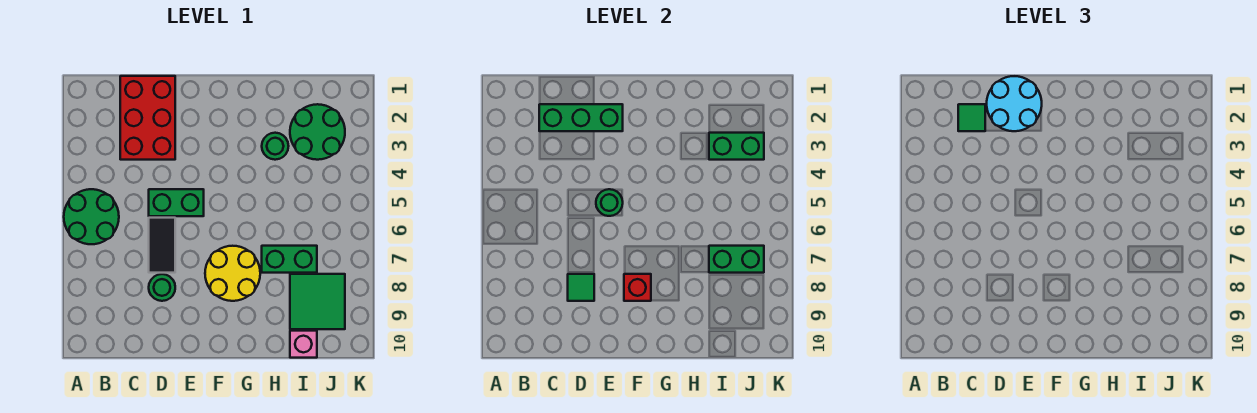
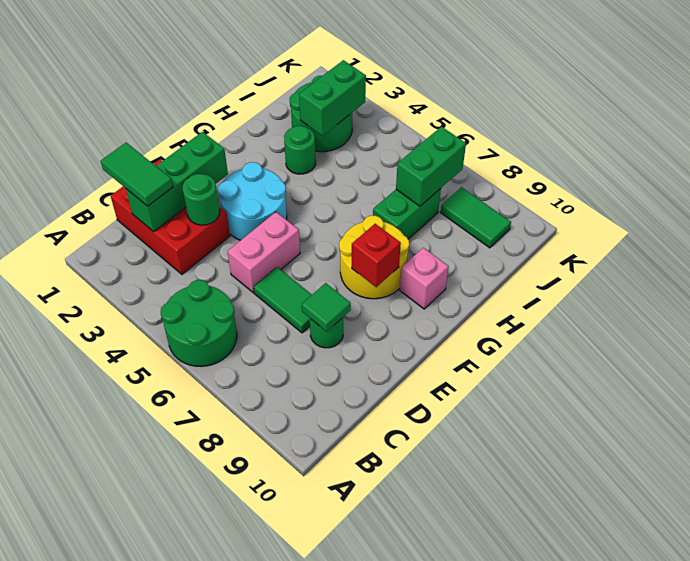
green 1x1 tile [958,104,985,131] -> green 1x2 tile [101,143,173,206]
cyan 2x2 round brick [987,76,1042,131] -> cyan 2x2 round brick moved to [218,162,287,240]
green 1x2 brick [149,189,204,216] -> pink 1x2 brick [228,212,300,293]
black 1x2 tile [149,218,175,273] -> green 1x2 tile [254,267,311,333]
green 1x1 round brick [596,189,623,216] -> green 1x1 round brick moved to [183,174,220,225]
green 2x2 tile [290,274,345,329] -> green 1x2 tile [440,187,511,248]
pink 1x1 brick [290,331,317,358] -> pink 1x1 brick moved to [400,248,449,309]

